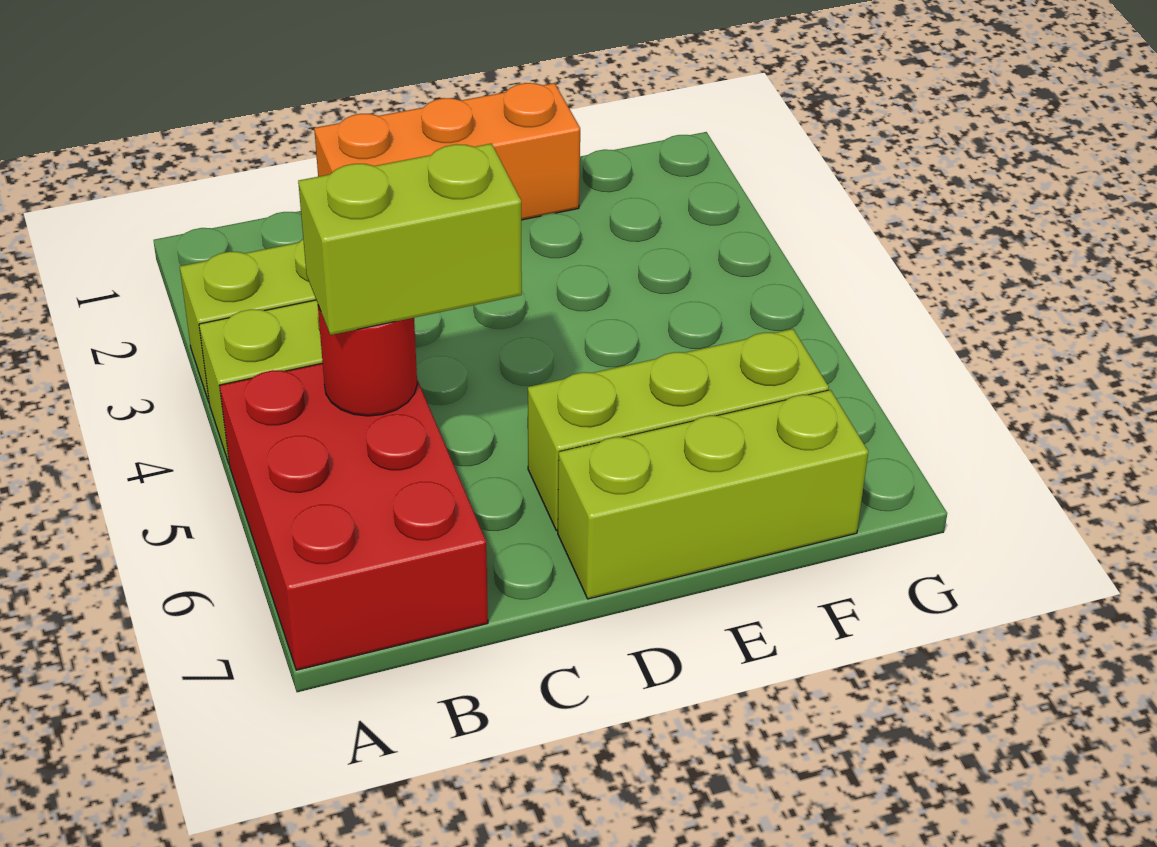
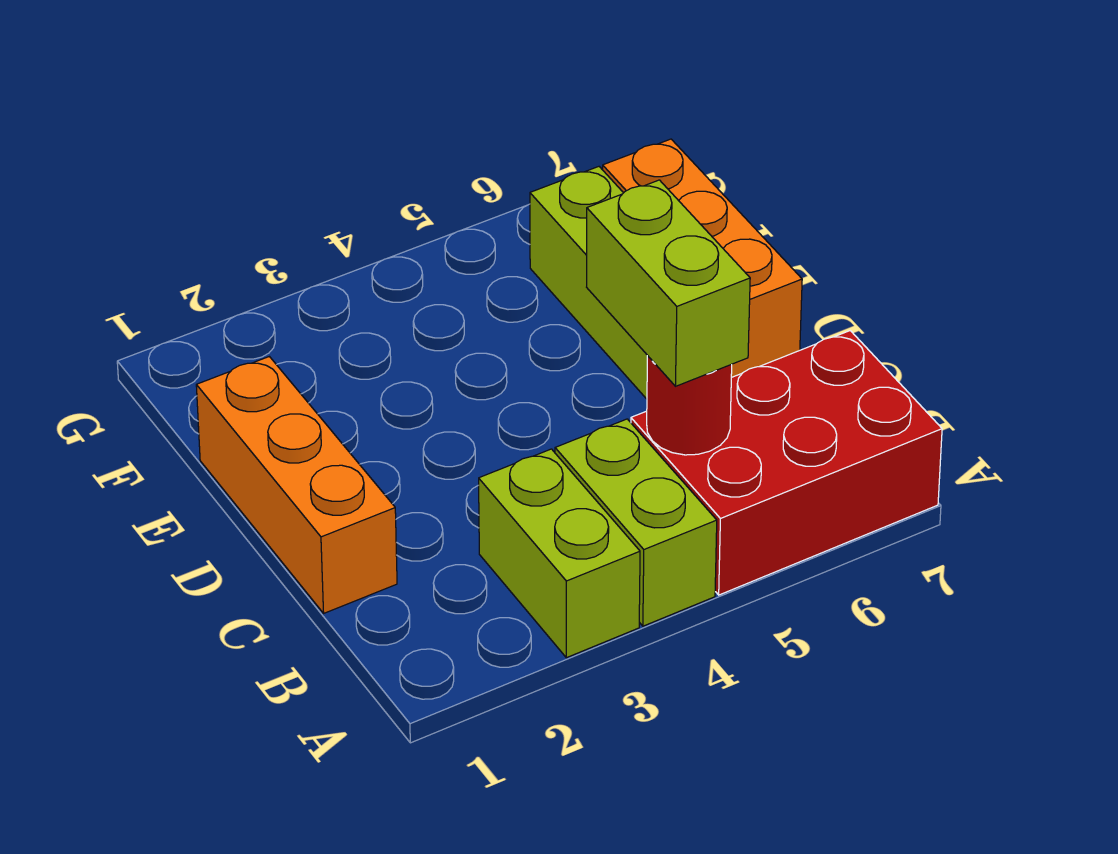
lime 1x3 brick [558,390,868,599] -> orange 1x3 brick [603,139,802,378]

